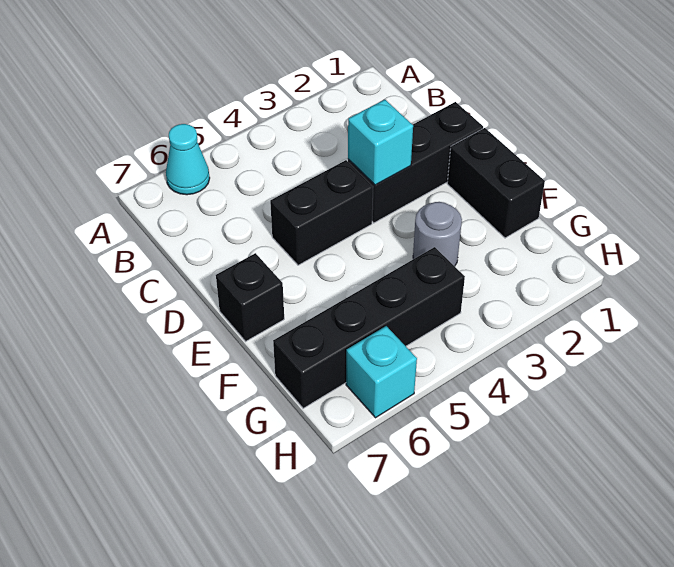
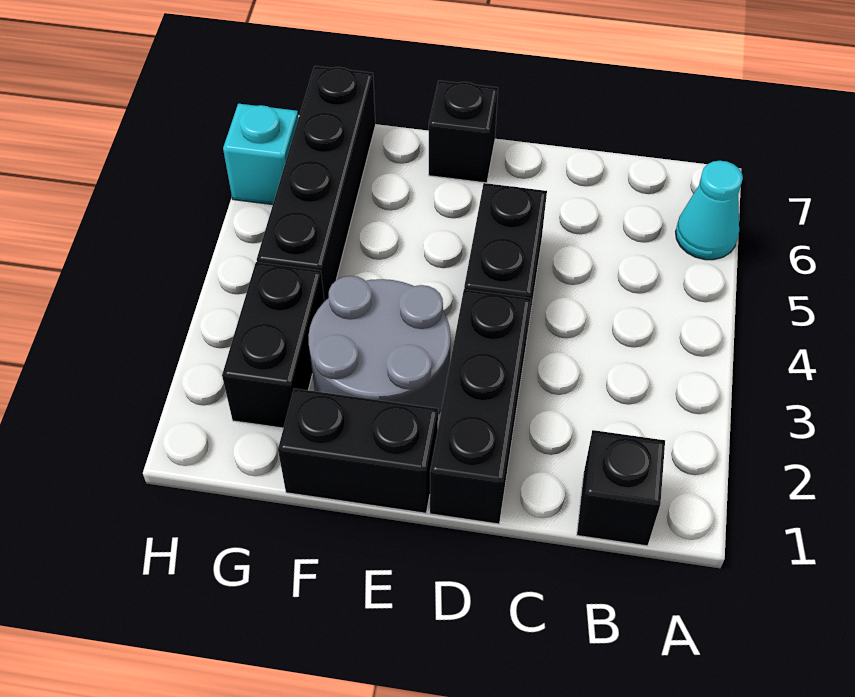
none -> black 1x1 brick [577,430,665,546]
cyan 1x1 brick [348,100,413,185] -> none
grey 1x1 round brick [413,202,462,266] -> grey 2x2 round brick [308,276,451,414]
none -> black 1x2 brick [222,262,324,428]

